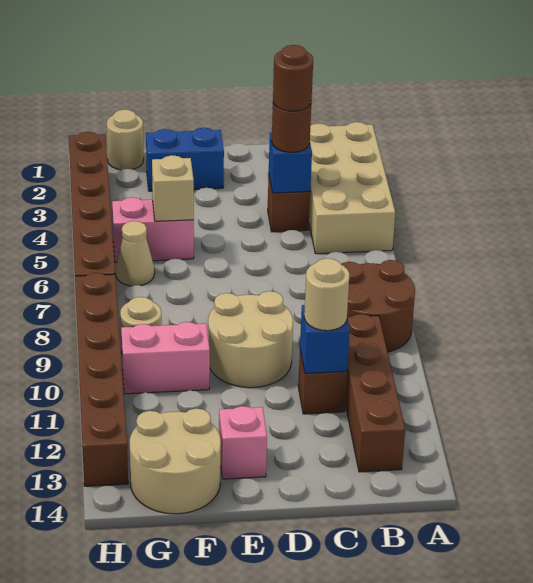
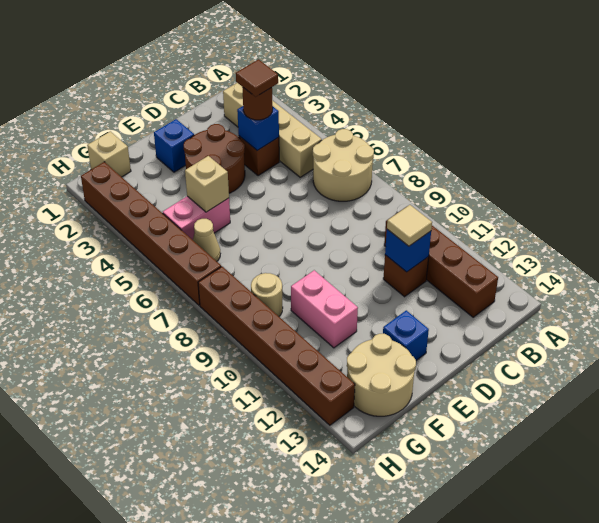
tan 2x4 brick [309,122,395,254] -> tan 1x4 brick [223,83,322,177]
brown 2x2 round brick [341,260,415,352] -> brown 2x2 round brick moved to [184,124,245,193]
brown 1x1 round brick [273,45,313,111] -> brown 1x1 tile [236,59,278,97]
tan 1x1 round brick [304,258,349,331] -> tan 1x1 tile [387,205,432,246]
tan 2x2 round brick [208,291,293,388] -> tan 2x2 round brick moved to [313,129,374,201]
blue 1x2 brick [146,128,224,191] -> blue 1x1 brick [154,119,194,172]
pink 1x1 brick [219,406,267,479] -> blue 1x1 brick [383,310,429,360]
pink 1x2 brick [121,322,210,394] -> pink 1x2 brick turned to [291,270,358,348]
tan 1x1 round brick [107,109,144,170] -> tan 1x1 brick [87,131,131,177]

